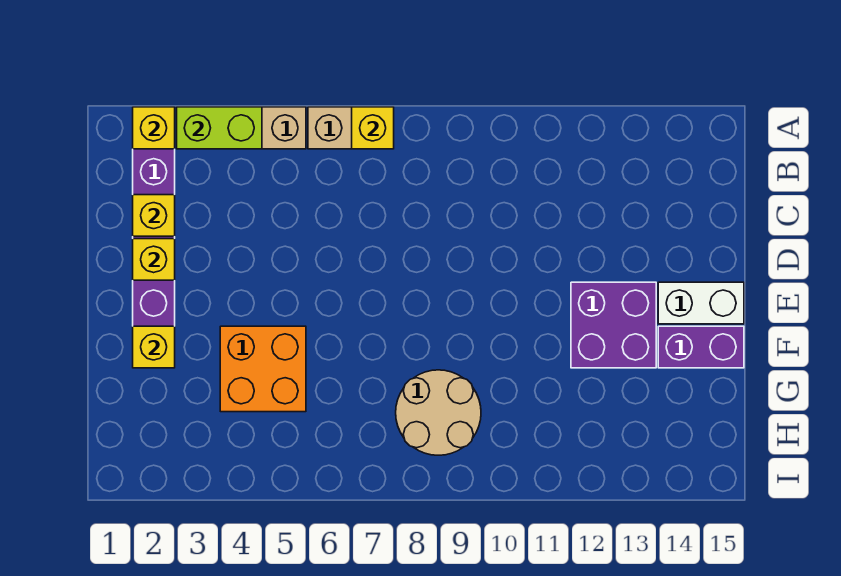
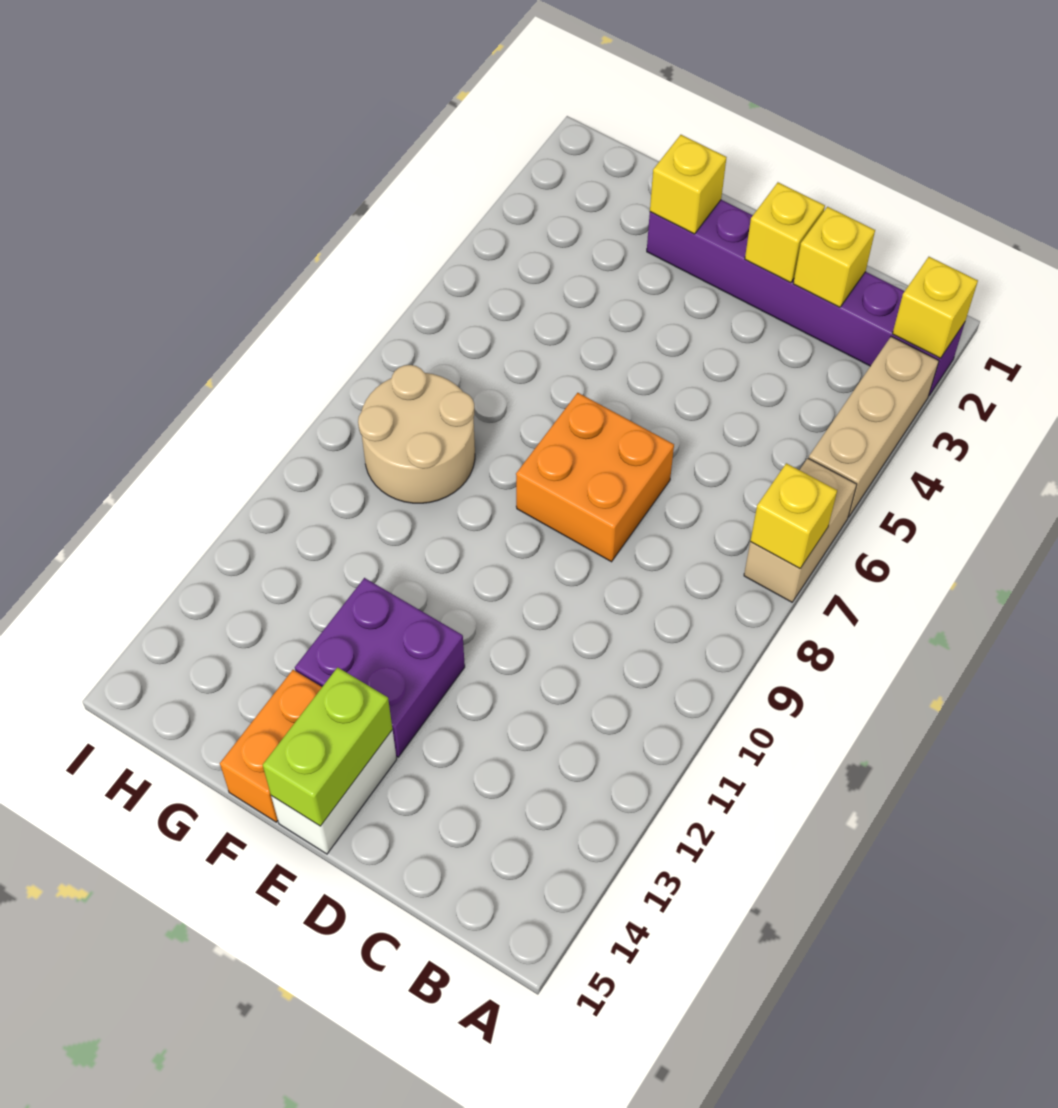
lime 1x2 brick [177,107,262,149] -> lime 1x2 brick moved to [263,667,392,826]
orange 2x2 brick [220,326,306,412] -> orange 2x2 brick moved to [516,393,674,562]
purple 1x2 brick [658,326,744,368] -> orange 1x2 brick [220,670,322,822]

